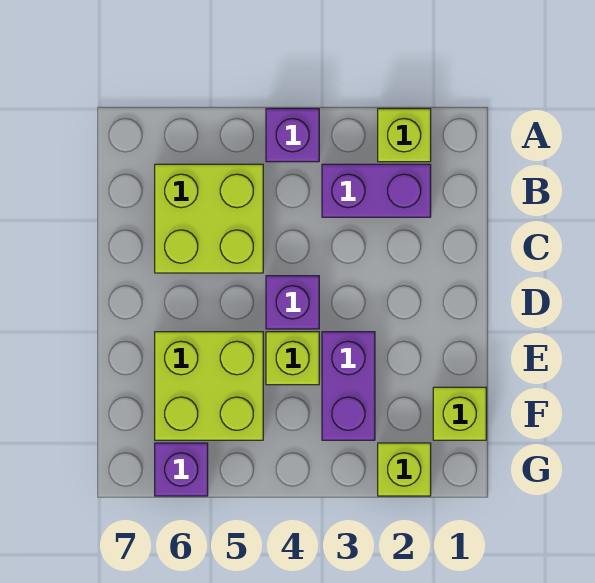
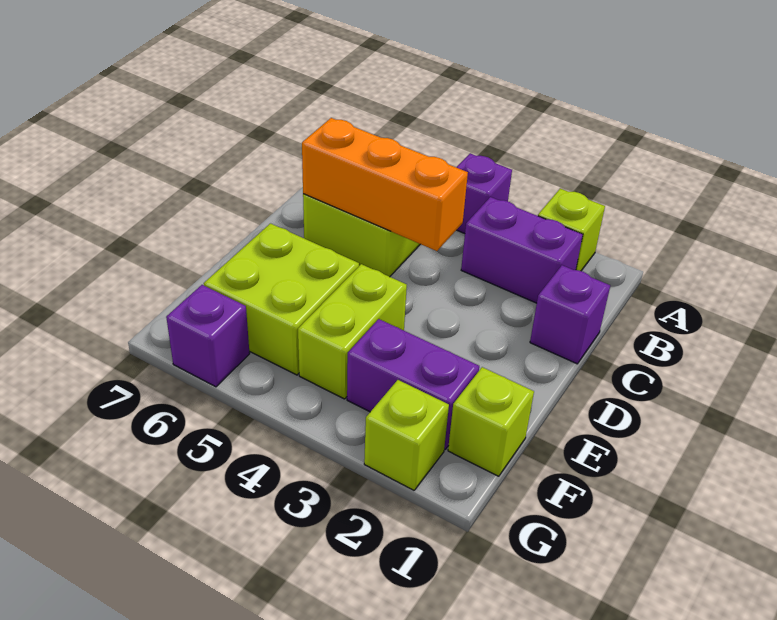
none -> orange 1x3 brick [302,118,468,251]
purple 1x1 brick [266,276,319,329] -> purple 1x1 brick moved to [530,265,610,364]
purple 1x2 brick [322,332,375,440] -> purple 1x2 brick turned to [347,319,479,449]
lime 1x1 brick [266,332,319,385] -> lime 1x2 brick [298,264,407,399]

